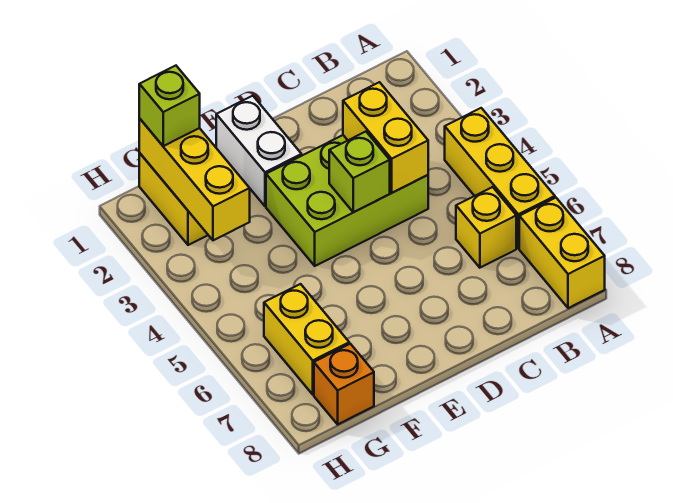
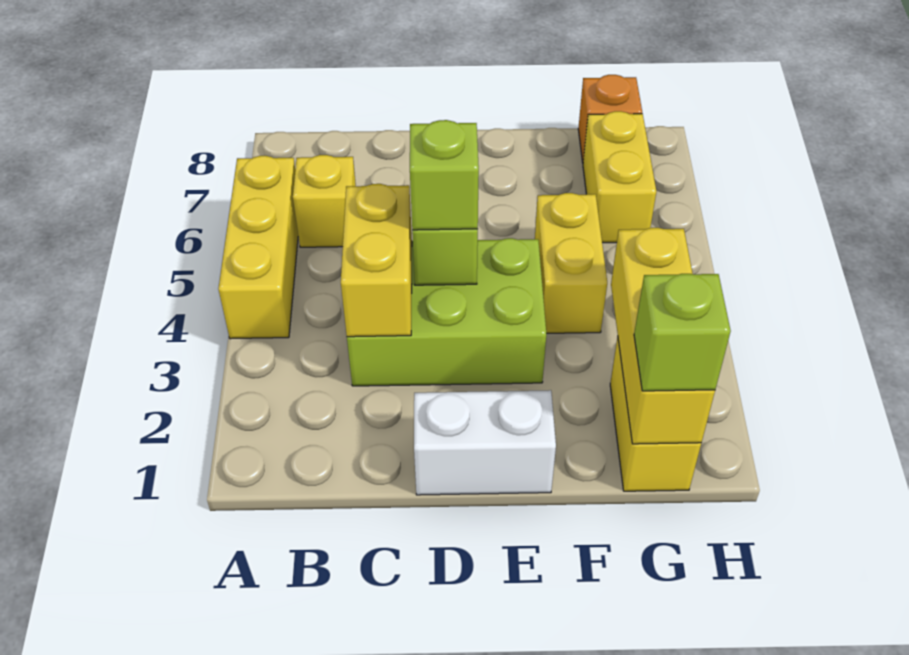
yellow 1x2 brick [519,198,605,308] -> yellow 1x2 brick moved to [535,193,607,333]
none -> lime 1x1 brick [410,120,479,230]
white 1x2 brick [216,96,302,206] -> white 1x2 brick turned to [414,390,556,495]

